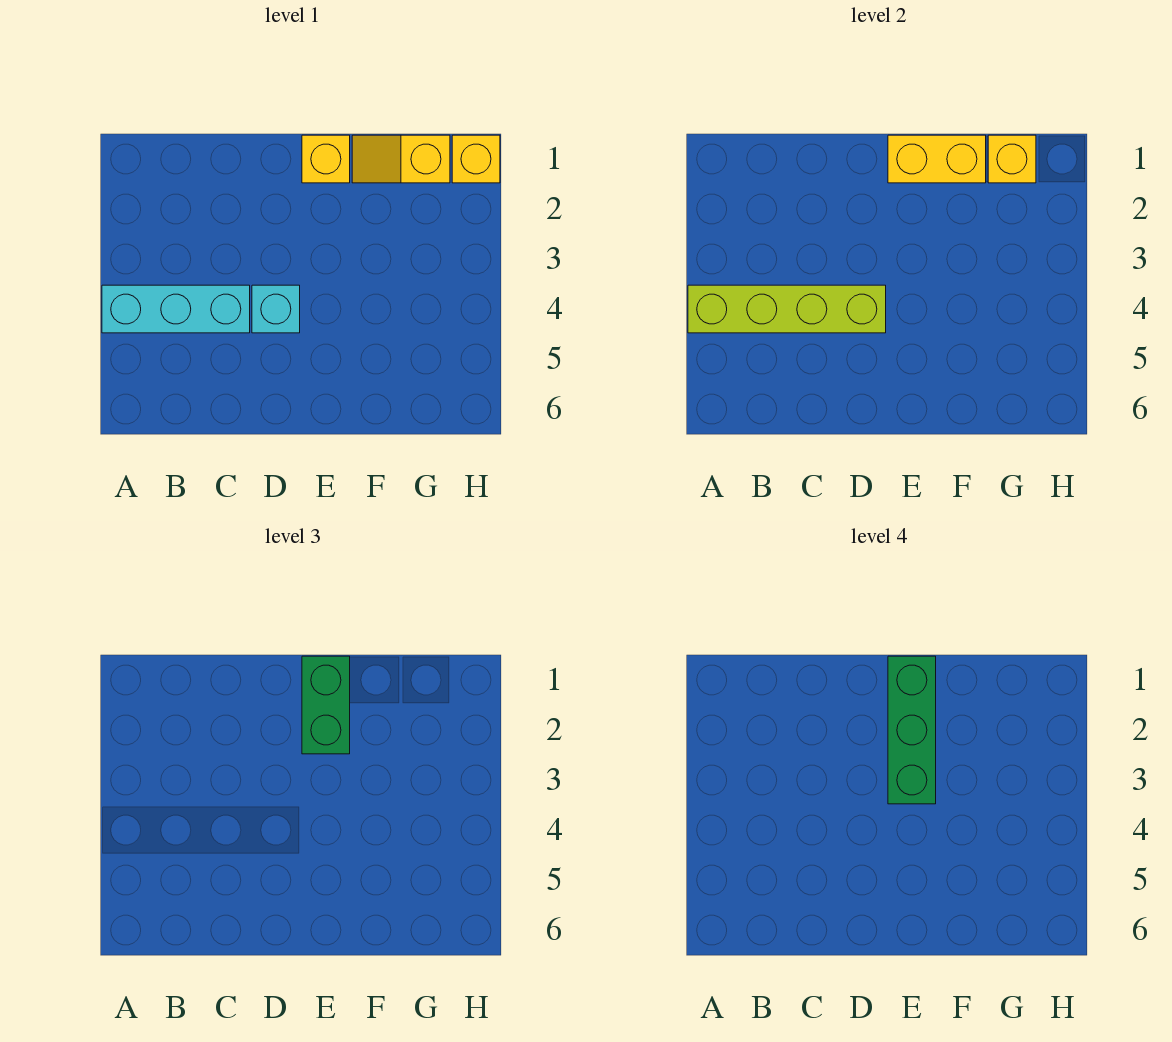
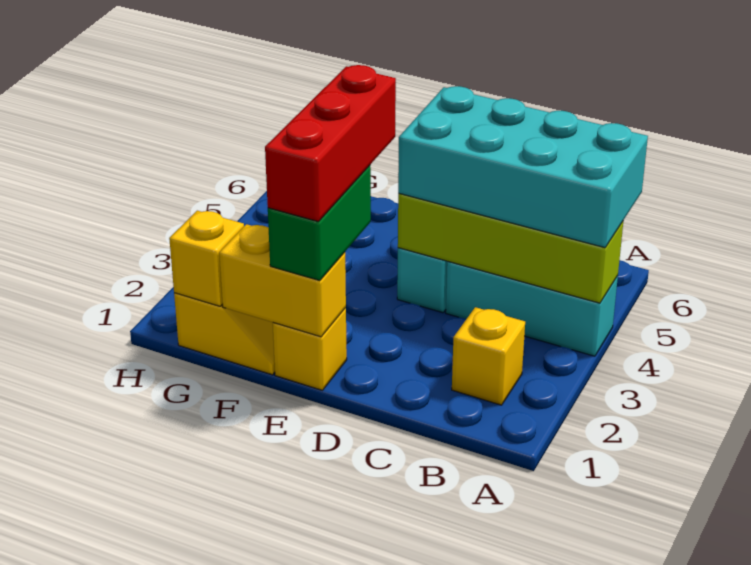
none -> cyan 2x4 brick [398,86,648,248]
green 1x3 brick [888,656,936,804] -> red 1x3 brick [265,65,396,222]
yellow 1x1 brick [452,135,500,183] -> yellow 1x1 brick moved to [452,307,525,405]

